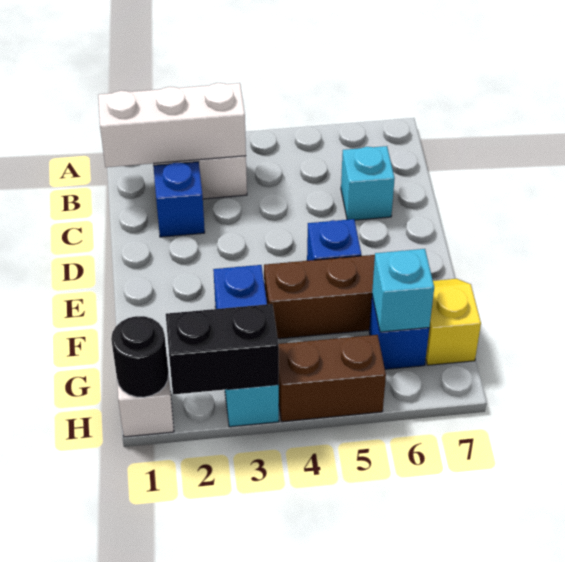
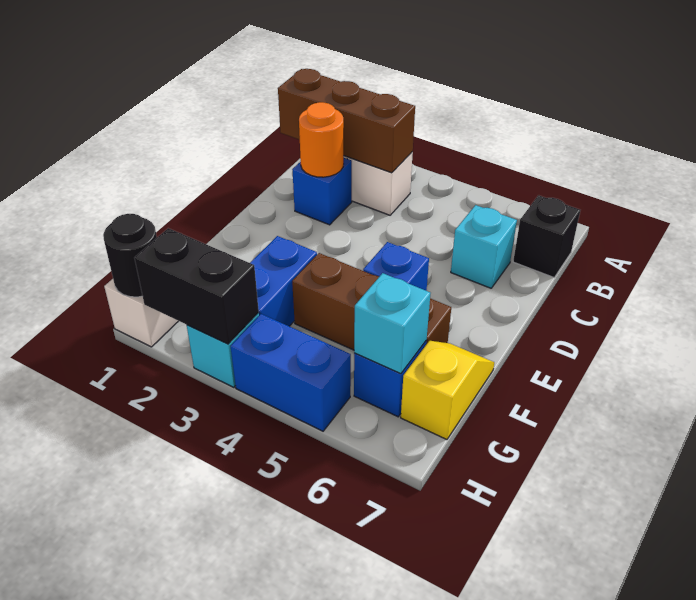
white 1x3 brick [98,83,246,167] -> brown 1x3 brick [278,69,415,173]
none -> black 1x1 brick [513,195,580,277]
none -> orange 1x1 round brick [299,102,344,177]
brown 1x2 brick [279,335,386,422] -> blue 1x2 brick [231,314,351,431]

